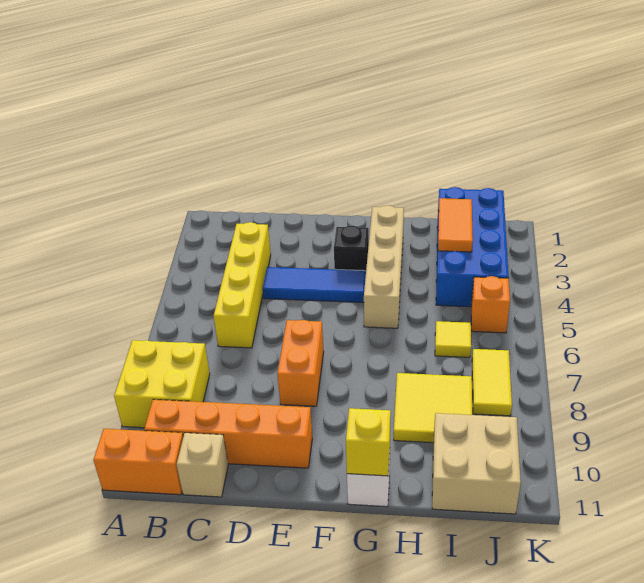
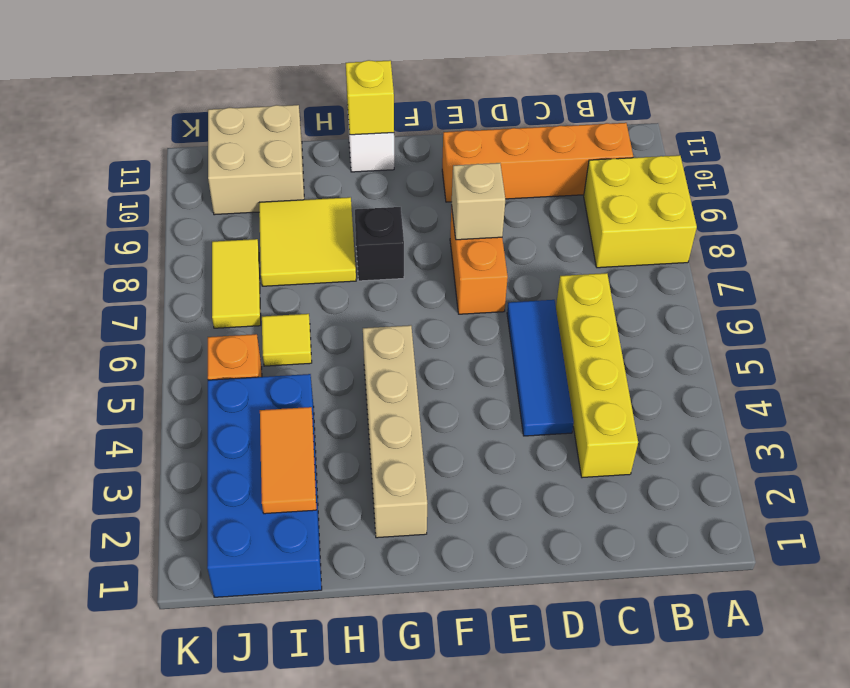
orange 1x2 brick [93,429,183,495] -> none
tan 1x1 brick [177,433,228,497] -> tan 1x1 brick moved to [452,163,505,240]
blue 1x3 tile [263,267,366,302] -> blue 1x3 tile turned to [507,300,574,436]
black 1x1 brick [334,226,369,271] -> black 1x1 brick moved to [355,207,404,281]

